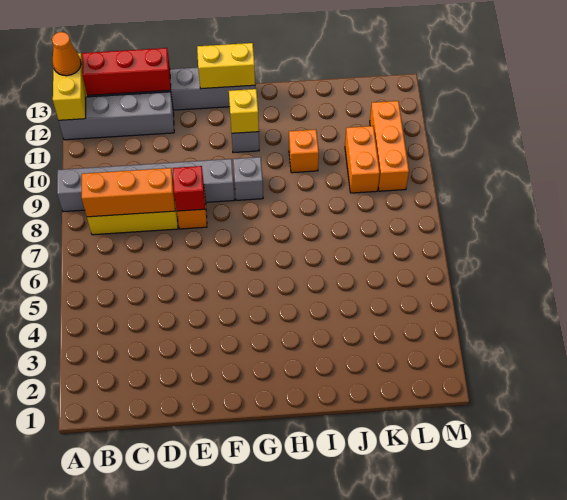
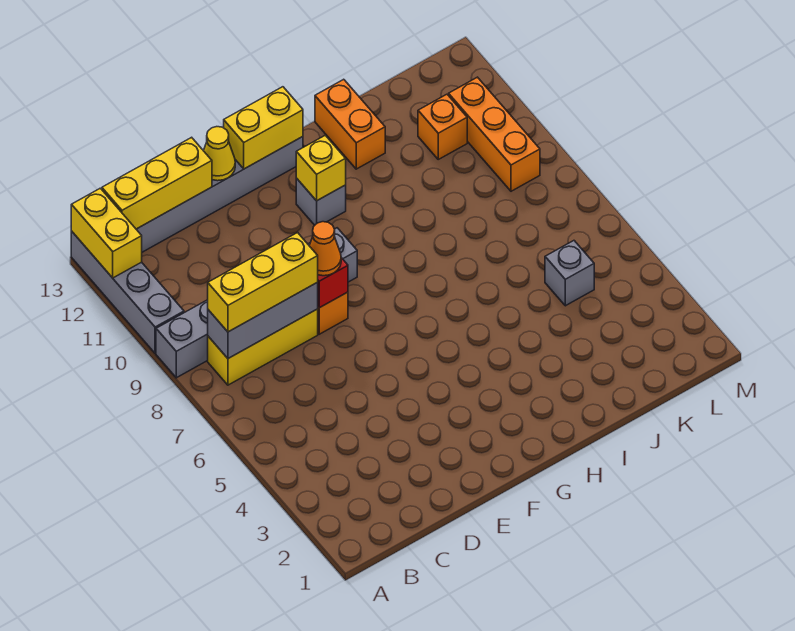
grey 1x4 brick [59,92,174,140] -> grey 1x4 brick turned to [71,231,184,353]
orange 1x1 cone [52,32,81,76] -> orange 1x1 cone moved to [309,222,341,276]
orange 1x3 brick [82,168,175,217] -> grey 1x3 brick [208,282,318,359]
none -> yellow 1x3 brick [208,233,318,332]
red 1x3 brick [82,48,171,96] -> yellow 1x3 brick [102,137,212,229]
none -> yellow 1x1 cone [203,127,235,181]
grey 1x1 brick [233,157,263,200] -> grey 1x1 brick moved to [545,241,594,306]
orange 1x1 brick [289,129,319,173] -> orange 1x1 brick moved to [418,94,467,159]
orange 1x2 brick [345,126,380,193] -> orange 1x2 brick moved to [315,79,385,169]

